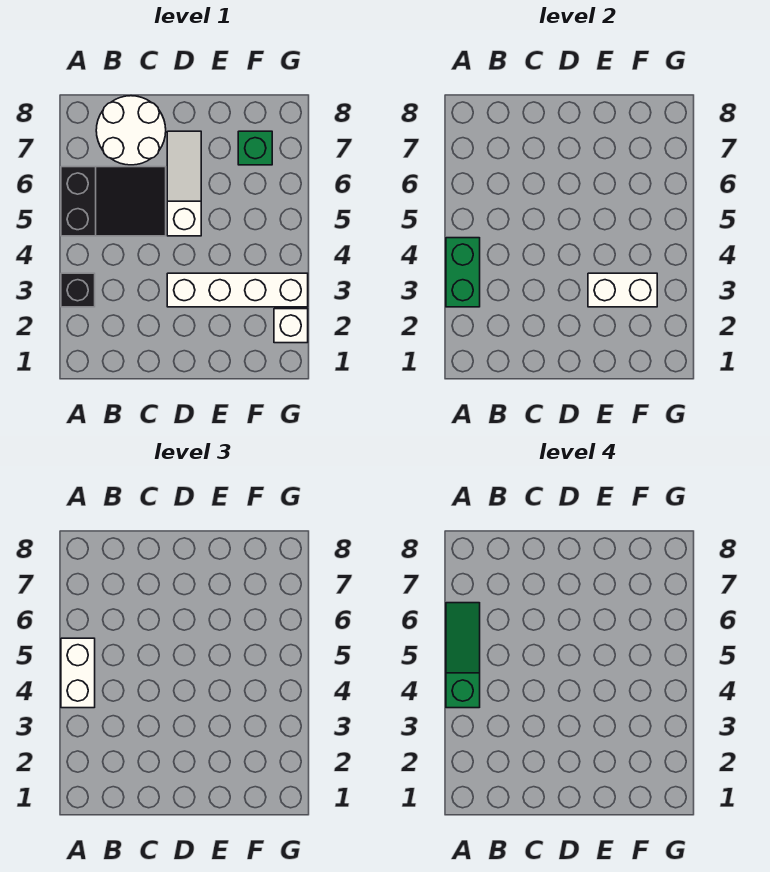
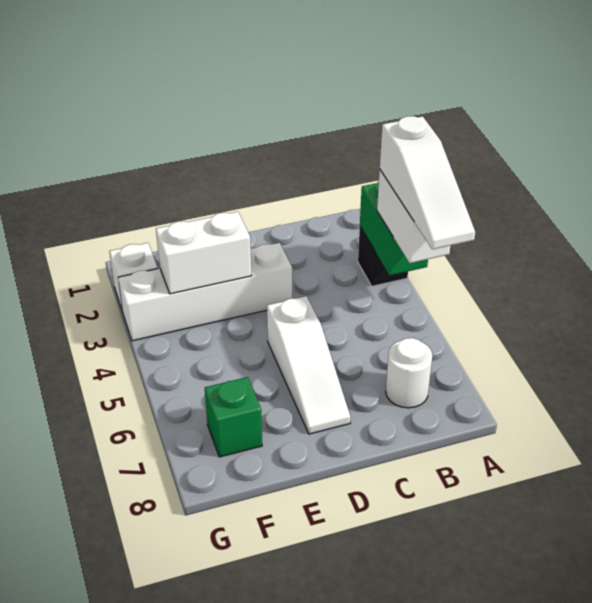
green 1x3 slope [446,603,480,708] -> white 1x3 slope [380,116,475,249]
black 2x3 slope [61,167,166,236] -> none
white 2x2 round brick [96,96,166,165] -> white 1x1 round brick [386,338,432,408]

